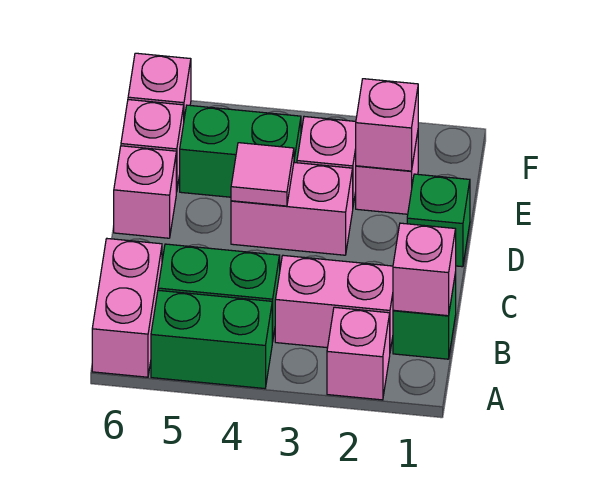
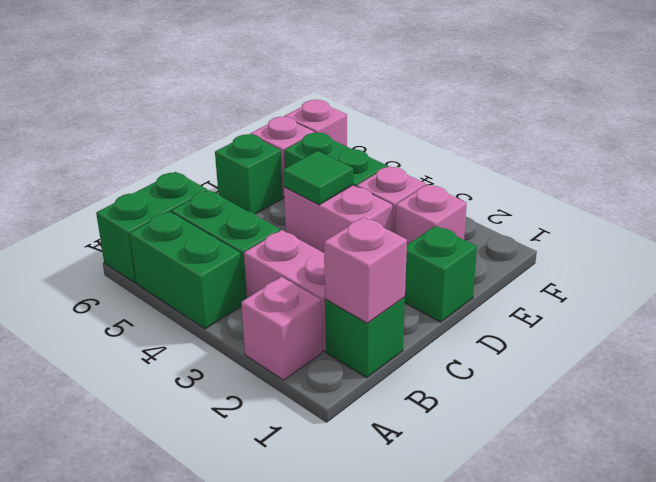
pink 1x2 brick [92,239,162,377] -> green 1x2 brick [96,172,208,283]
pink 1x1 tile [231,143,294,206] -> green 1x1 tile [283,151,353,205]
pink 1x1 brick [114,146,176,238] -> green 1x1 brick [215,134,283,214]
pink 1x1 brick [356,79,418,171] -> none

